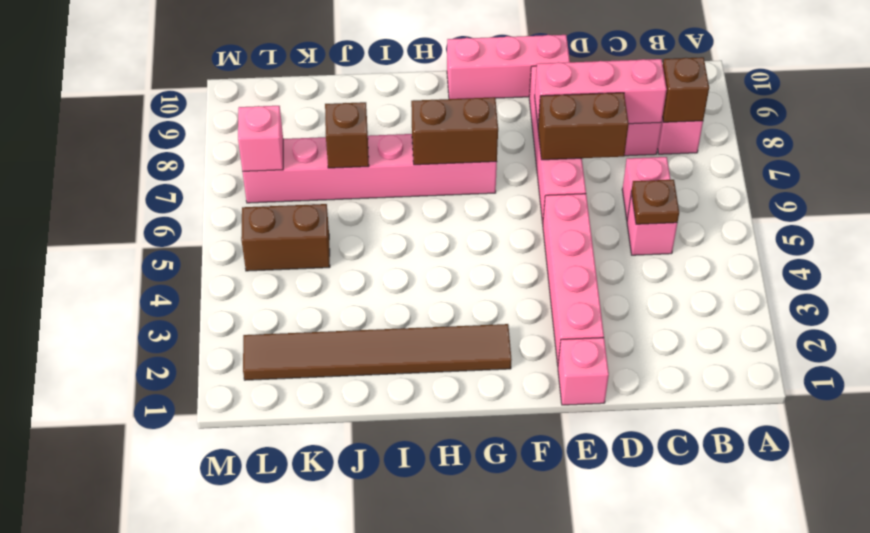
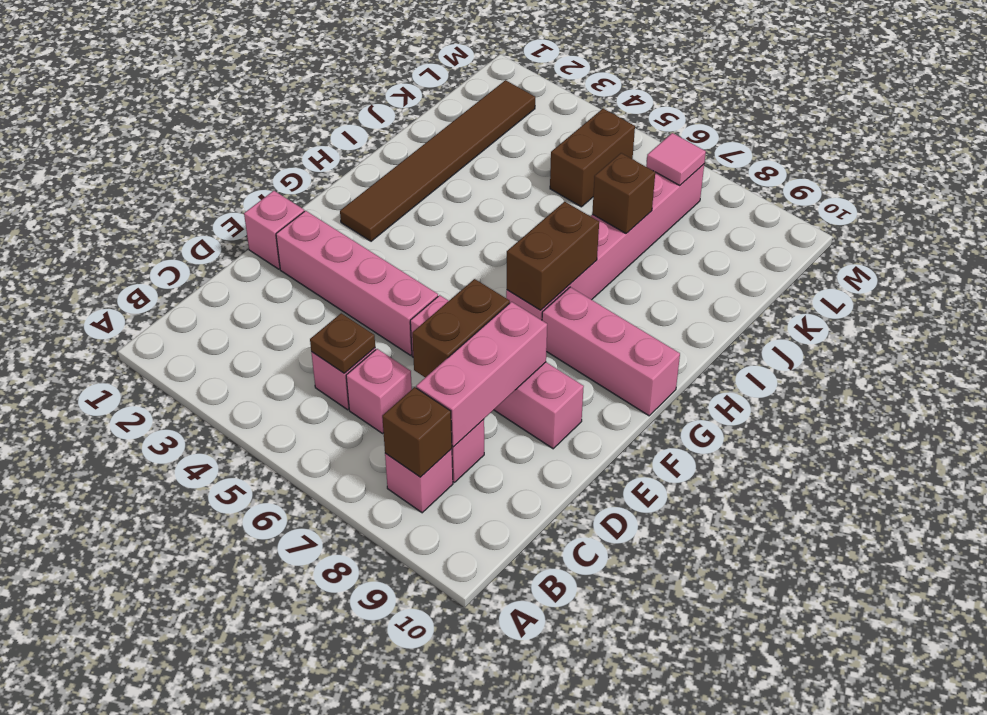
pink 1x3 brick [447,35,570,99] -> pink 1x3 brick turned to [542,287,680,416]
pink 1x1 brick [238,106,283,171] -> pink 1x1 tile [646,133,706,185]

